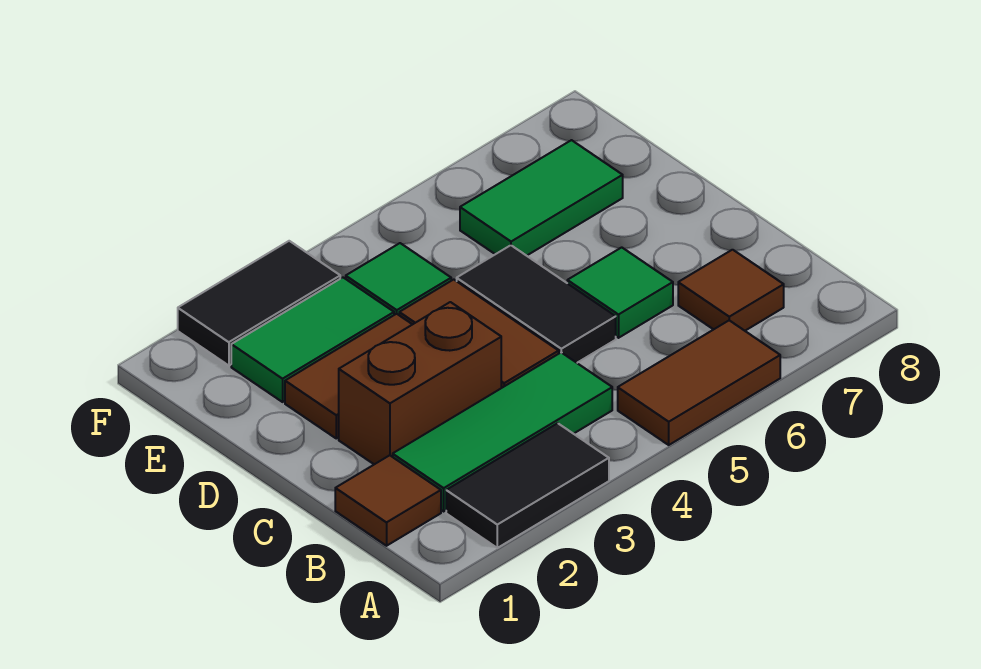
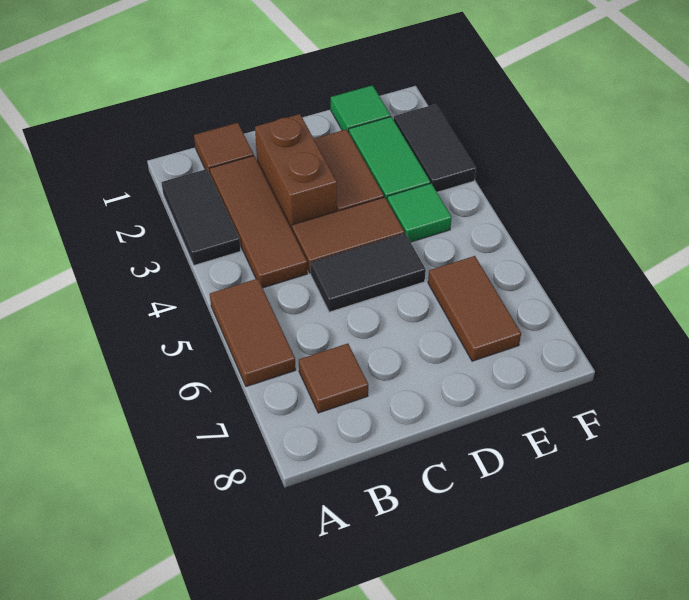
green 1x3 tile [393,353,612,511] -> brown 1x3 tile [210,156,307,288]
green 1x1 tile [567,247,673,338] -> green 1x1 tile moved to [331,85,391,132]
green 1x2 tile [460,140,623,256] -> brown 1x2 tile [428,256,521,361]

